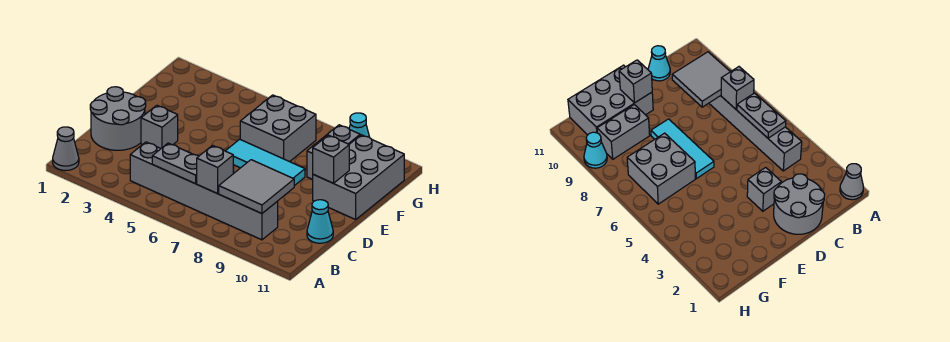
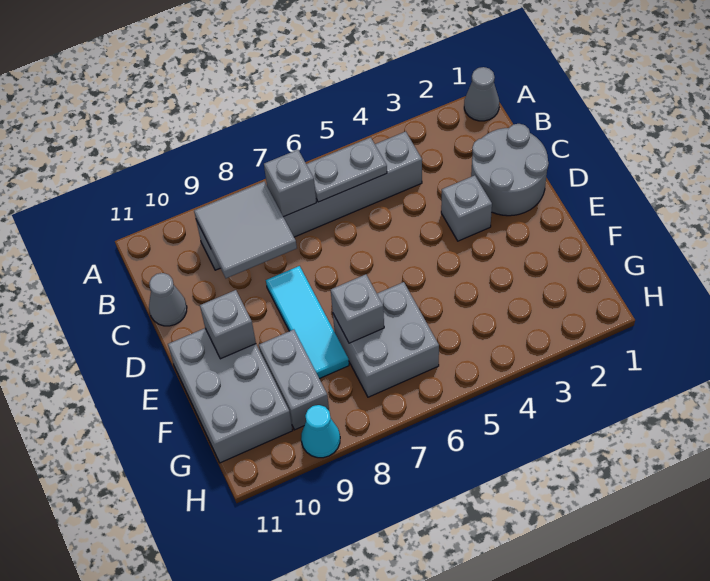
cyan 1x1 cone [307,200,333,243] -> grey 1x1 cone [149,273,187,326]
cyan 1x3 tile [226,139,305,186] -> cyan 1x3 tile turned to [266,266,349,379]
none -> grey 1x1 brick [331,274,384,343]

